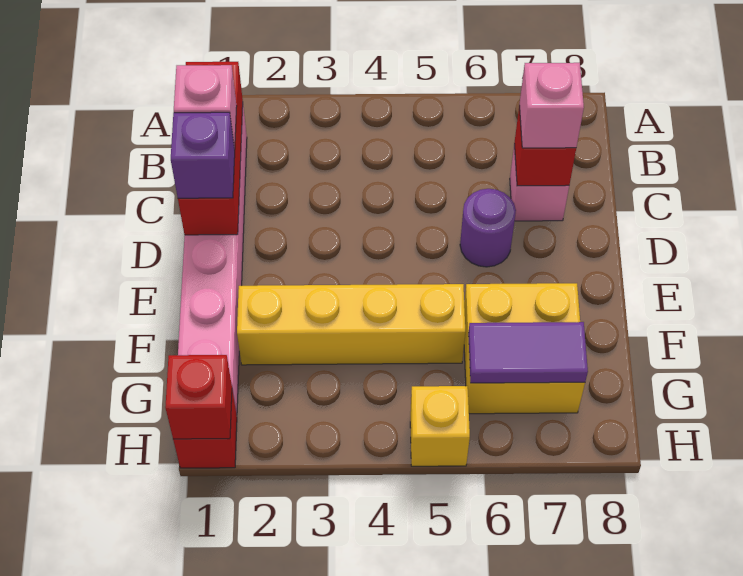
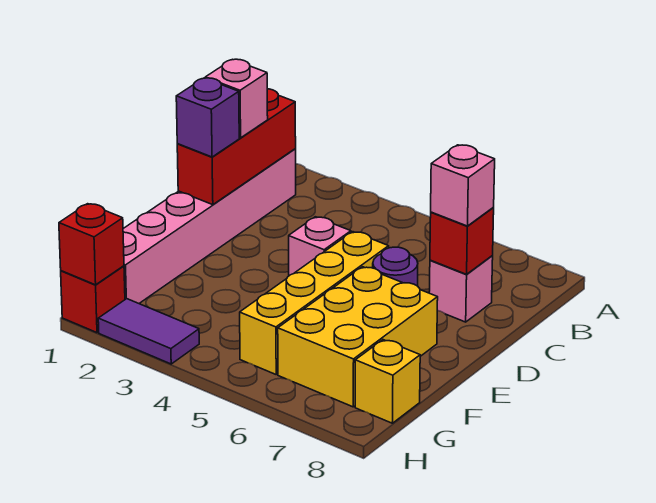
none -> pink 1x1 brick [289,217,351,276]
yellow 1x4 brick [237,284,465,365] -> yellow 1x4 brick turned to [240,232,389,374]
yellow 2x2 brick [464,283,585,414] -> yellow 2x3 brick [278,267,438,407]
purple 1x2 tile [468,322,588,383] -> purple 1x2 tile moved to [98,299,199,364]
yellow 1x1 brick [410,386,470,466] -> yellow 1x1 brick moved to [355,340,420,423]

